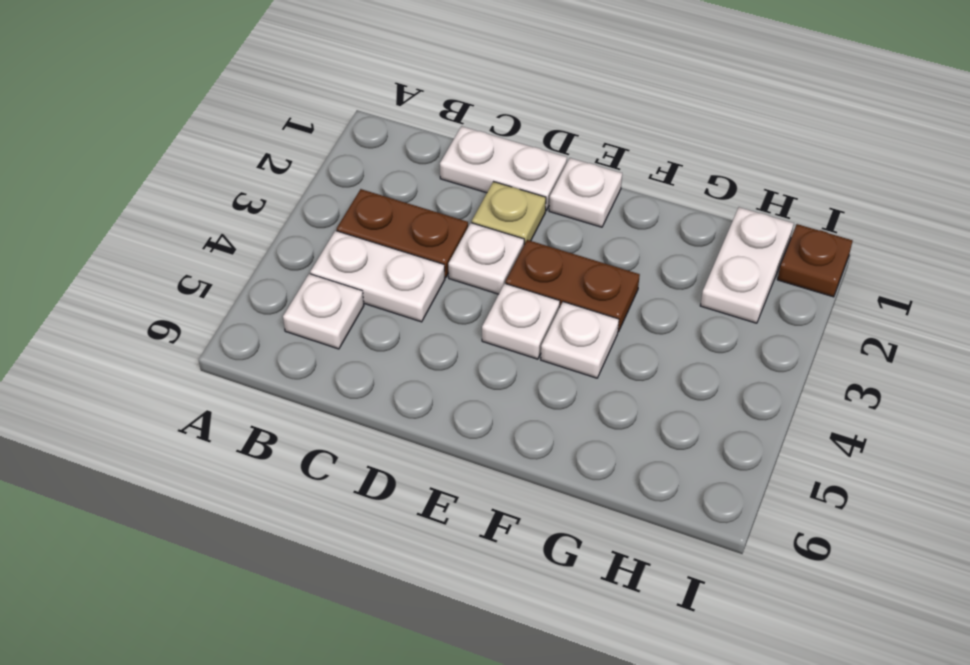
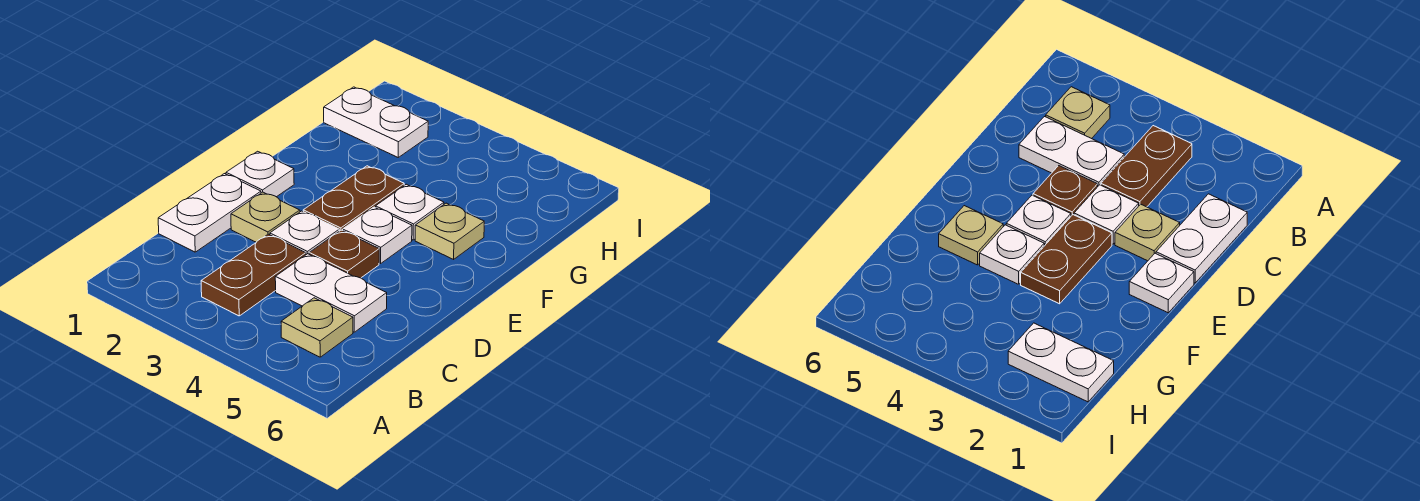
white 1x2 plate [310,231,445,322] -> white 1x2 plate turned to [275,254,387,332]
white 1x1 plate [283,274,364,349] -> tan 1x1 plate [281,298,353,357]
none -> tan 1x1 plate [415,203,484,259]
brown 1x1 plate [777,224,853,297] -> brown 1x1 plate moved to [309,230,379,278]

